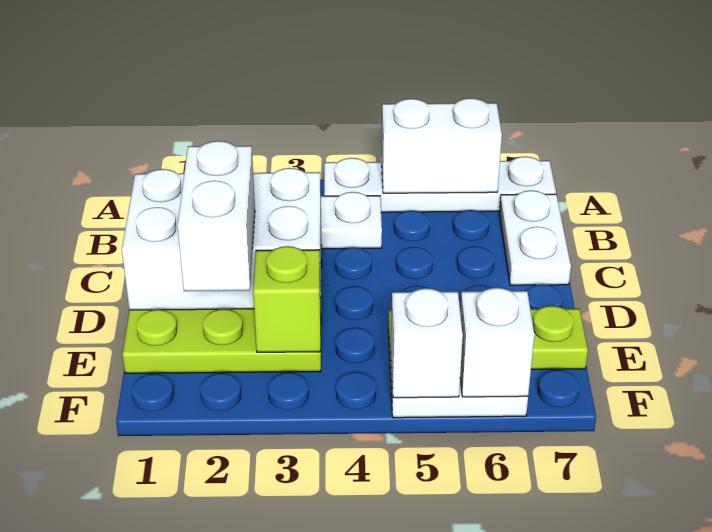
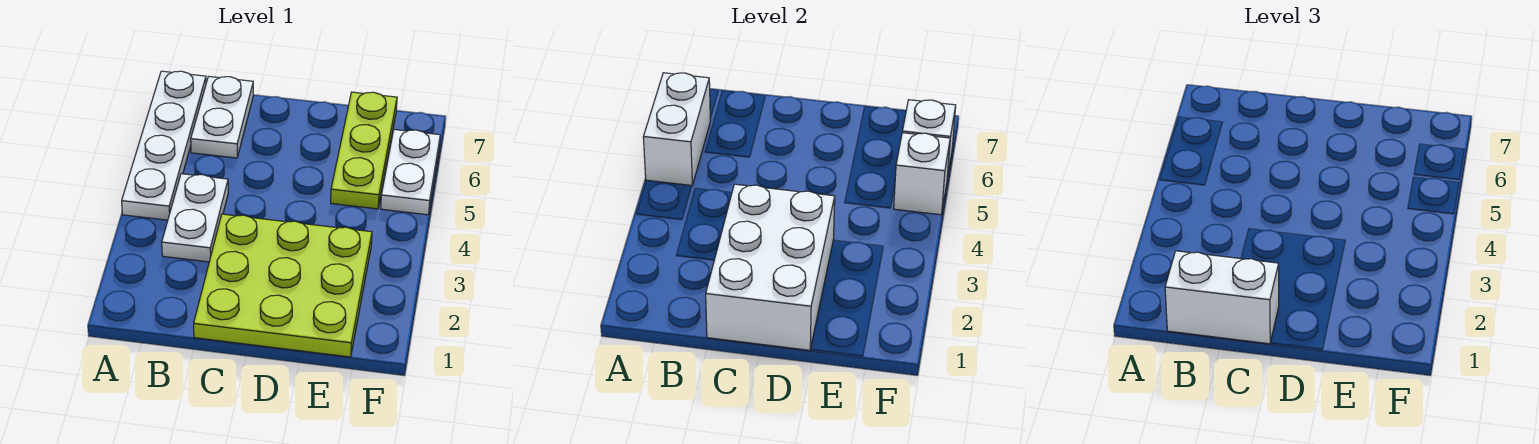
white 1x2 plate [499,190,571,285] -> white 1x2 plate turned to [191,76,253,158]
white 1x2 brick [178,141,255,291] -> white 1x2 brick moved to [1165,251,1279,344]
lime 1x1 brick [253,246,321,352] -> none

